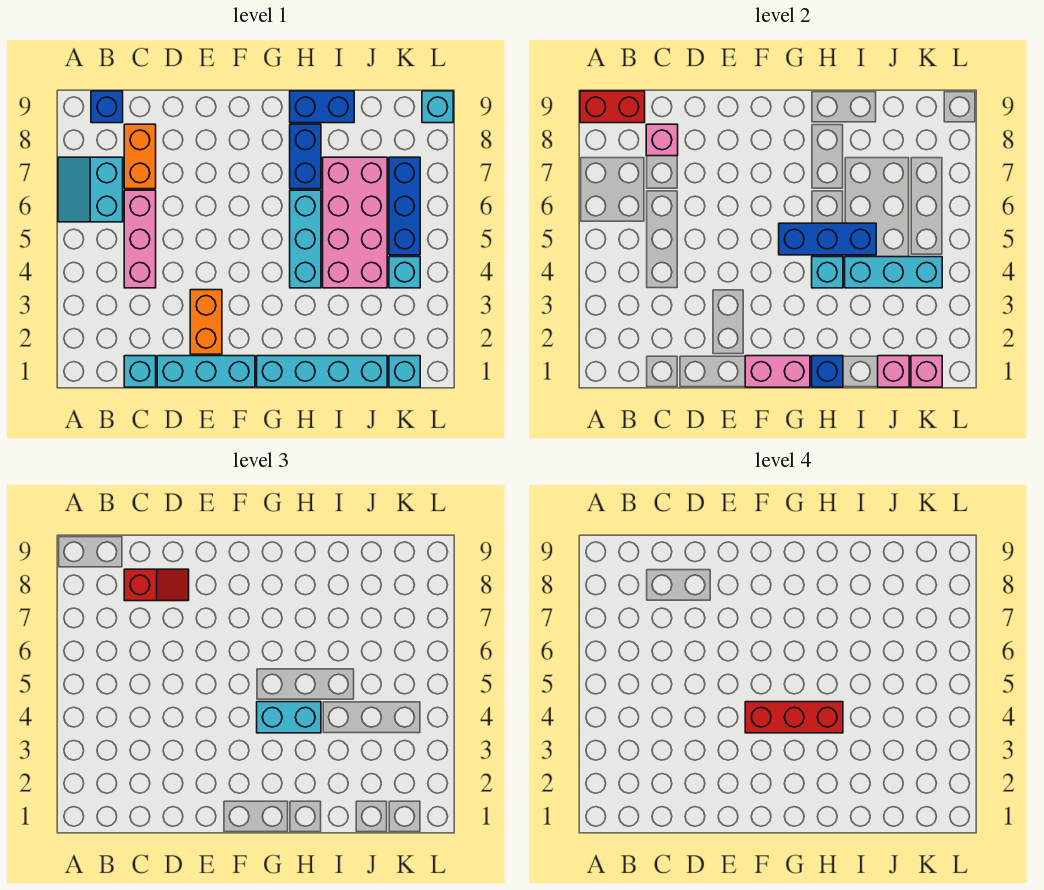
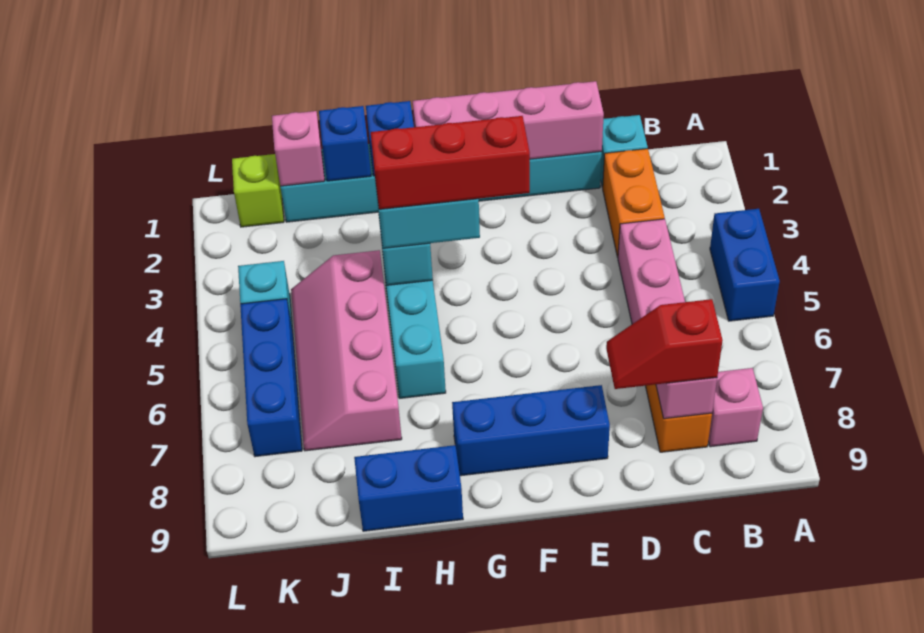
cyan 2x2 slope [58,157,123,222] -> none
red 1x2 brick [580,91,645,123] -> none
blue 1x1 brick [91,91,123,123] -> blue 1x1 brick moved to [319,106,371,181]
orange 1x2 brick [190,290,222,354] -> orange 1x2 brick moved to [602,149,665,257]
pink 1x2 brick [745,356,810,387] -> pink 1x4 brick [413,81,604,159]
blue 1x3 brick [779,223,876,255] -> blue 1x3 brick moved to [452,385,610,476]
blue 1x2 brick [290,124,321,189] -> blue 1x2 brick moved to [710,209,780,321]
pink 2x4 brick [323,157,387,288] -> pink 2x4 slope [291,250,402,451]
cyan 1x3 brick [845,257,942,288] -> none
cyan 1x1 brick [389,356,420,387] -> lime 1x1 brick [232,154,284,227]
pink 1x1 brick [911,356,942,387] -> pink 1x1 brick moved to [708,368,763,447]
cyan 1x1 brick [422,91,453,123] -> none

